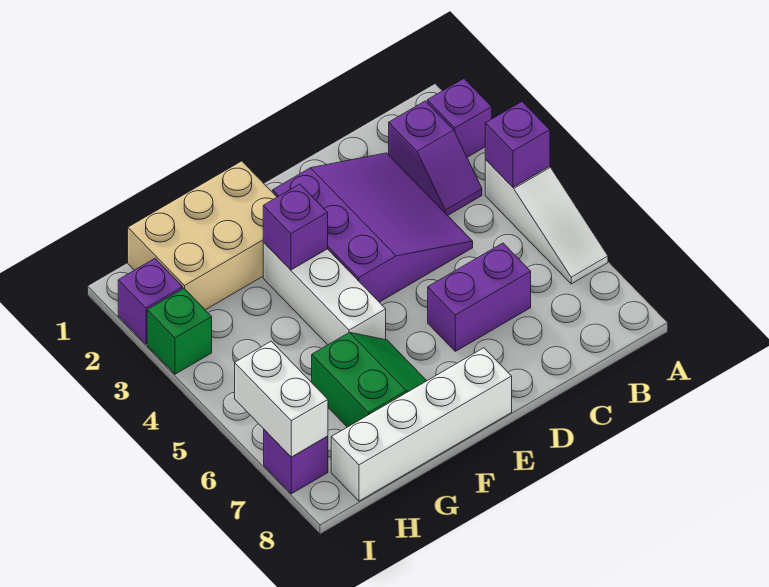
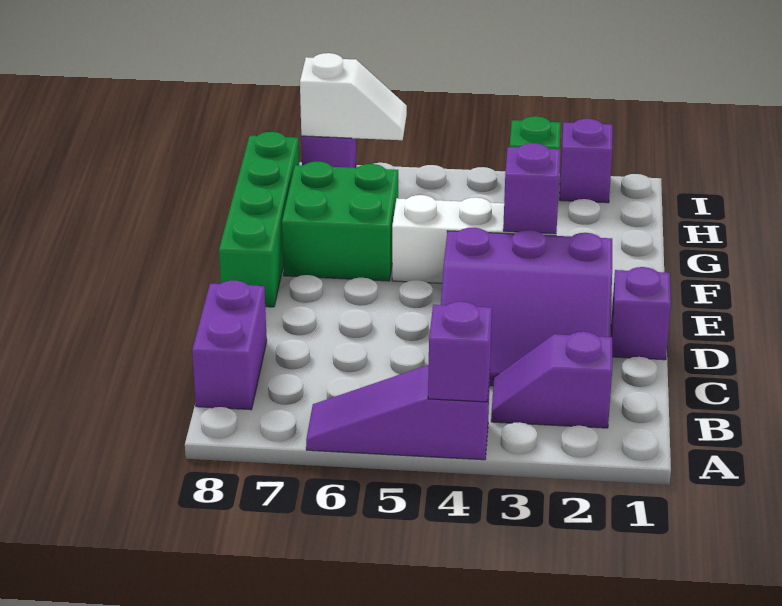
purple 1x1 brick [427,79,492,157] -> purple 1x1 brick moved to [611,267,671,360]
white 1x3 slope [485,160,608,284] -> purple 1x3 slope [306,365,490,460]
purple 1x2 brick [428,243,531,351] -> purple 1x2 brick moved to [192,281,267,410]
white 1x4 brick [331,348,512,501] -> green 1x4 brick [219,132,299,307]
tan 2x3 brick [128,161,277,310] -> none
green 2x2 slope [312,332,427,427] -> green 2x2 brick [282,162,398,281]
white 1x2 brick [235,341,328,457] -> white 1x2 slope [300,53,407,140]

